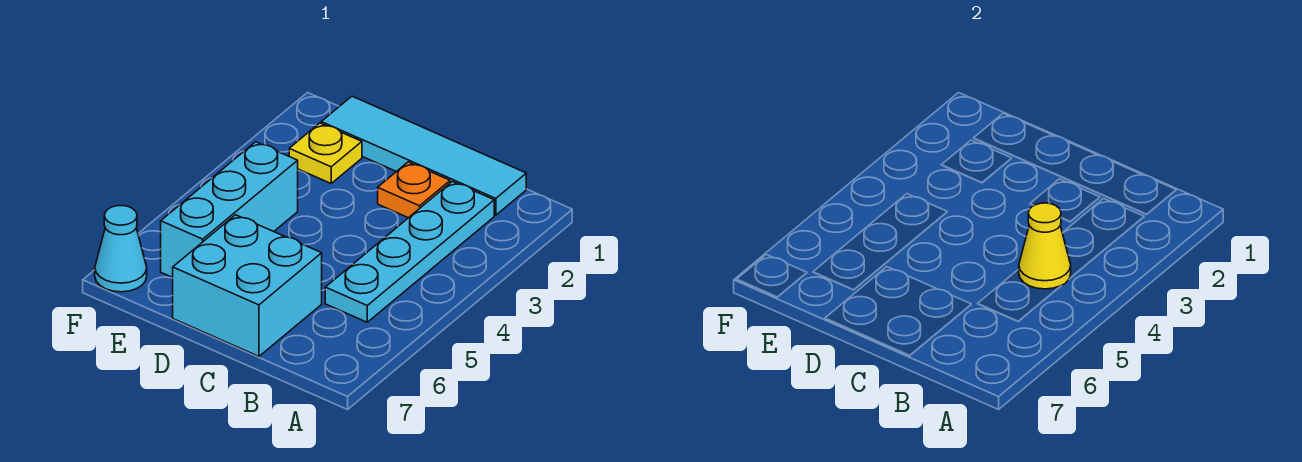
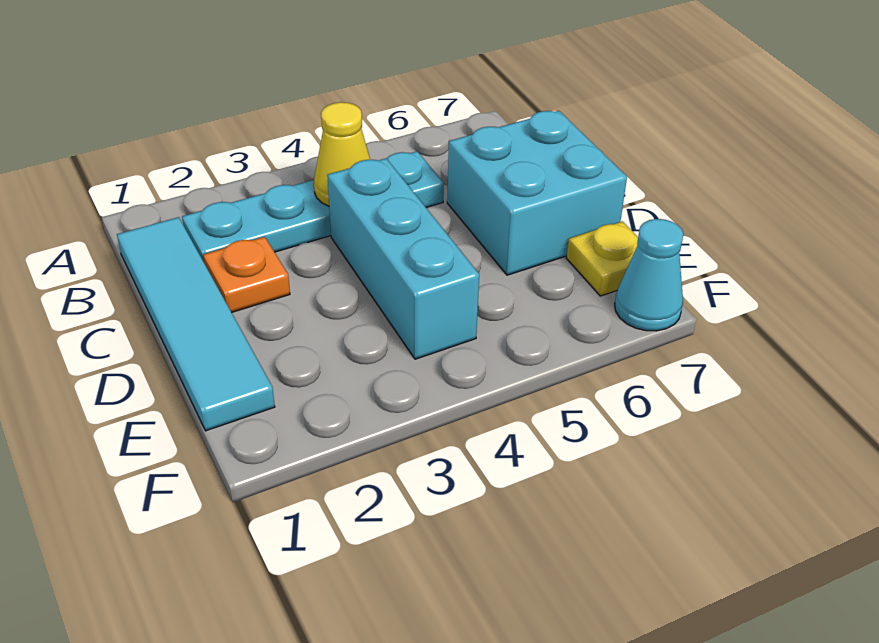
yellow 1x1 plate [289,123,362,183] -> yellow 1x1 plate moved to [566,221,638,296]
cyan 1x3 brick [161,142,298,278] -> cyan 1x3 brick turned to [327,158,479,359]

